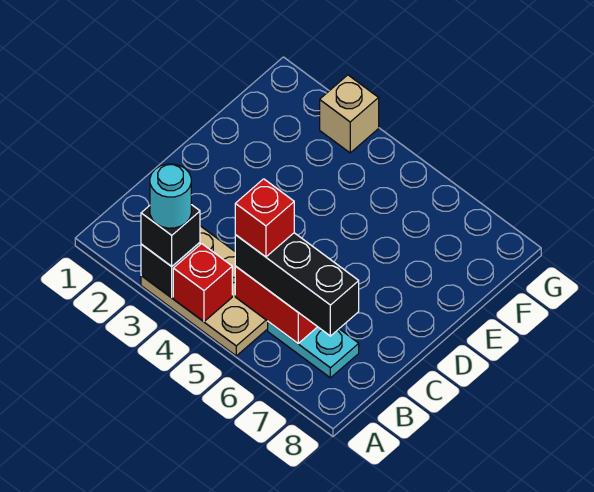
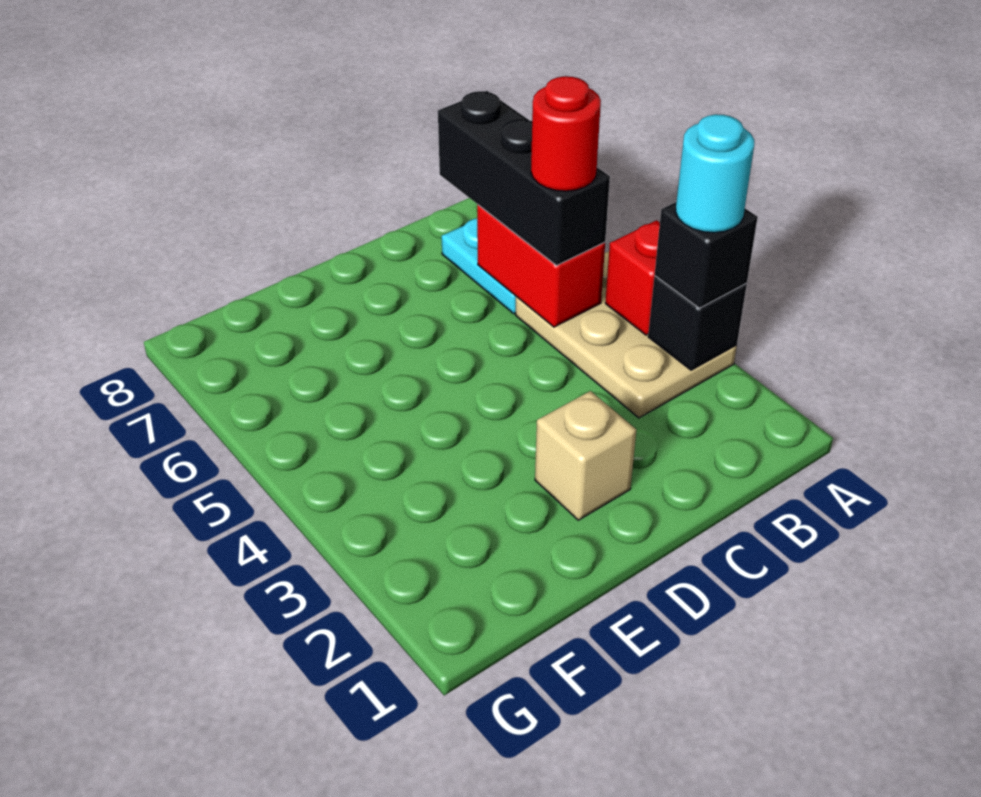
red 1x1 brick [235,179,294,257] -> red 1x1 round brick [531,76,601,191]
tan 1x1 brick [320,75,379,153] -> tan 1x1 brick moved to [535,391,636,520]

